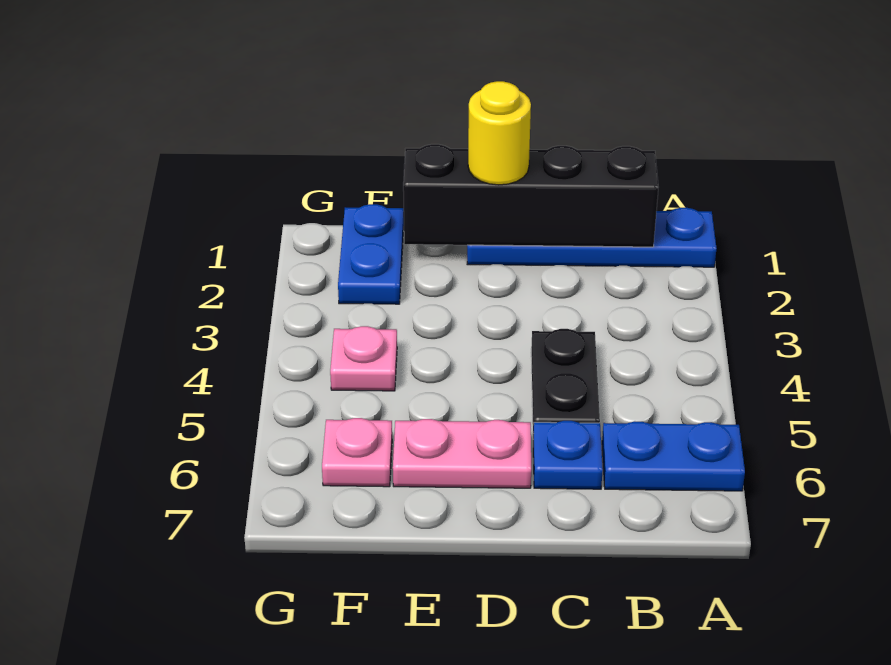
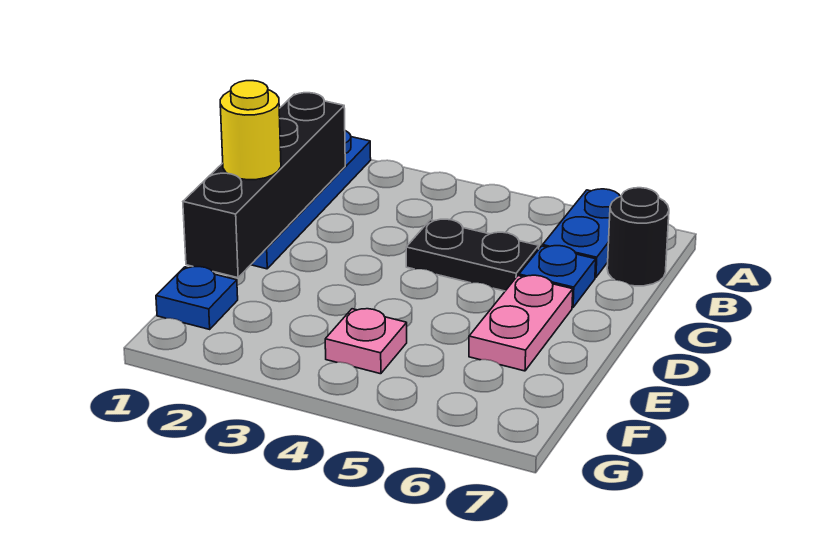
none -> black 1x1 round brick [607,188,669,286]
blue 1x2 plate [338,204,404,304] -> blue 1x1 plate [156,267,238,329]
pink 1x1 plate [322,418,392,487] -> none

